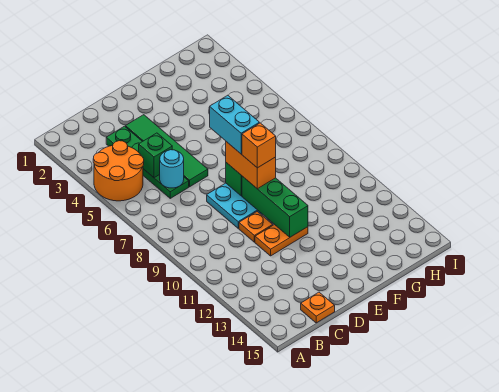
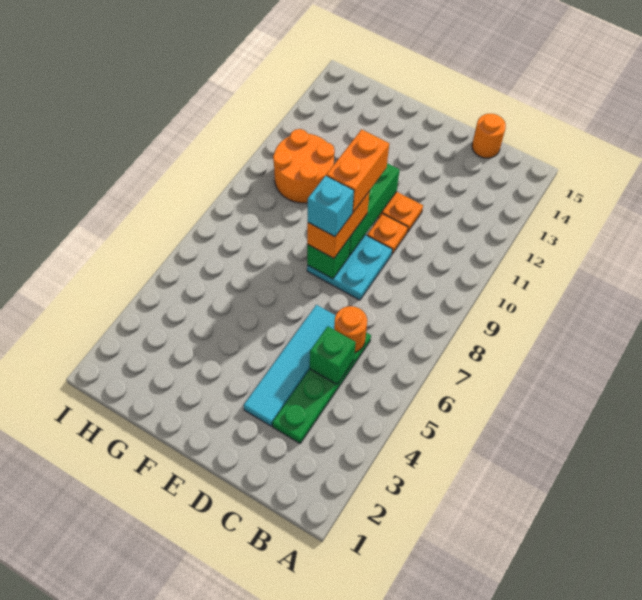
orange 2x2 round brick [93,141,144,201] -> orange 2x2 round brick moved to [273,129,335,203]
cyan 1x1 round brick [160,150,184,188] -> orange 1x1 round brick [334,306,367,352]
orange 1x1 plate [301,292,335,323] -> orange 1x1 round brick [472,114,506,158]
green 1x4 tile [125,115,208,187] -> cyan 1x4 tile [244,305,336,426]
cyan 1x2 brick [210,95,259,154] -> cyan 1x1 brick [308,176,354,237]
orange 1x1 brick [242,123,276,168] -> orange 1x2 brick [326,129,389,212]

